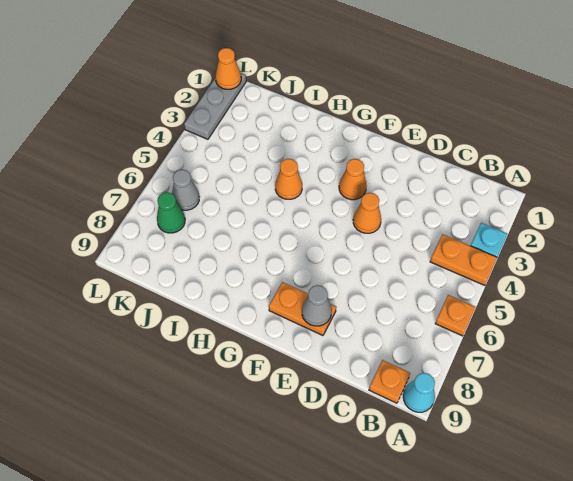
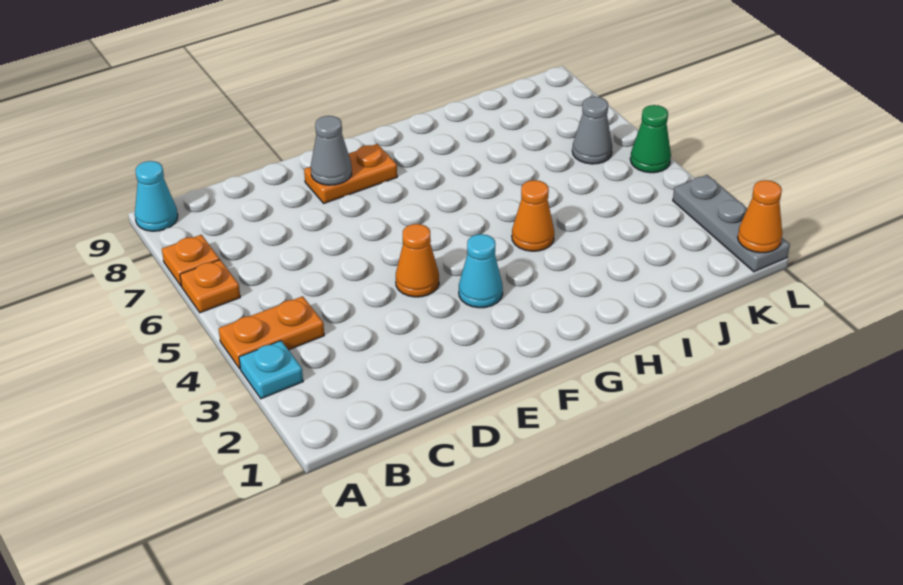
orange 1x1 plate [369,360,410,403] -> orange 1x1 plate moved to [162,235,220,286]
orange 1x1 cone [339,159,367,200] -> cyan 1x1 cone [459,234,503,308]
green 1x1 cone [157,192,185,233] -> green 1x1 cone moved to [630,105,671,173]

